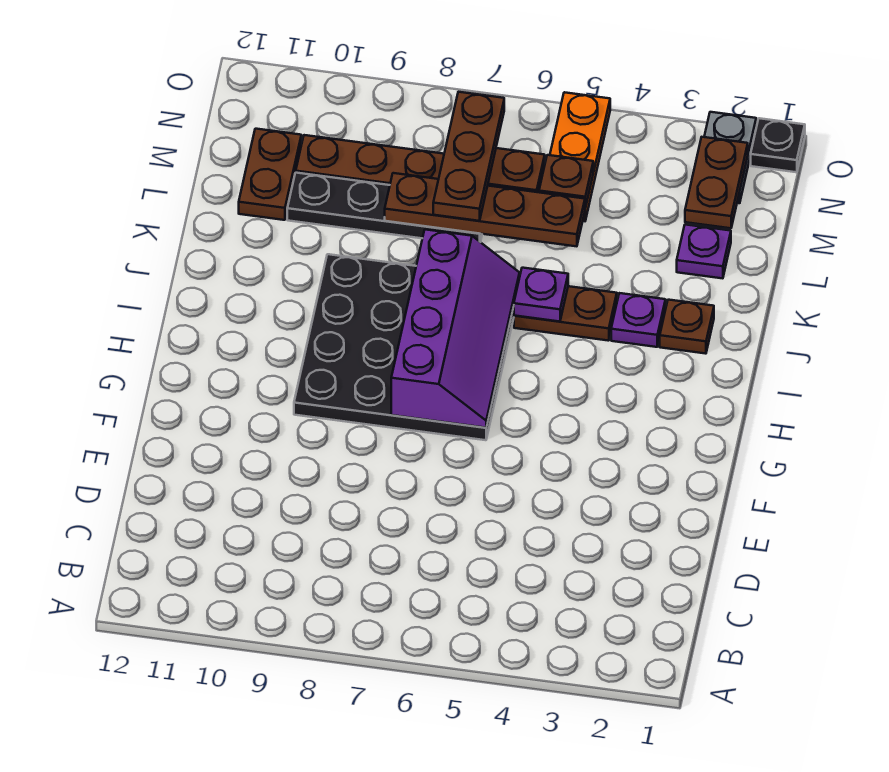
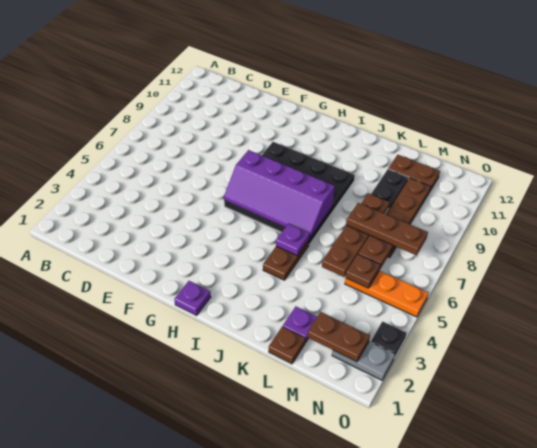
brown 1x1 plate [660,300,714,354] -> brown 1x1 plate moved to [269,327,306,364]
purple 1x1 plate [611,293,666,347] -> purple 1x1 plate moved to [174,281,211,315]
black 1x1 plate [751,118,805,172] -> black 1x1 plate moved to [371,322,407,358]

